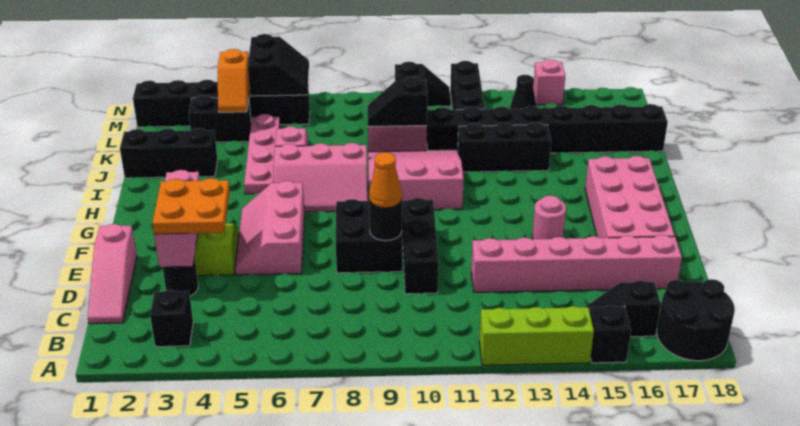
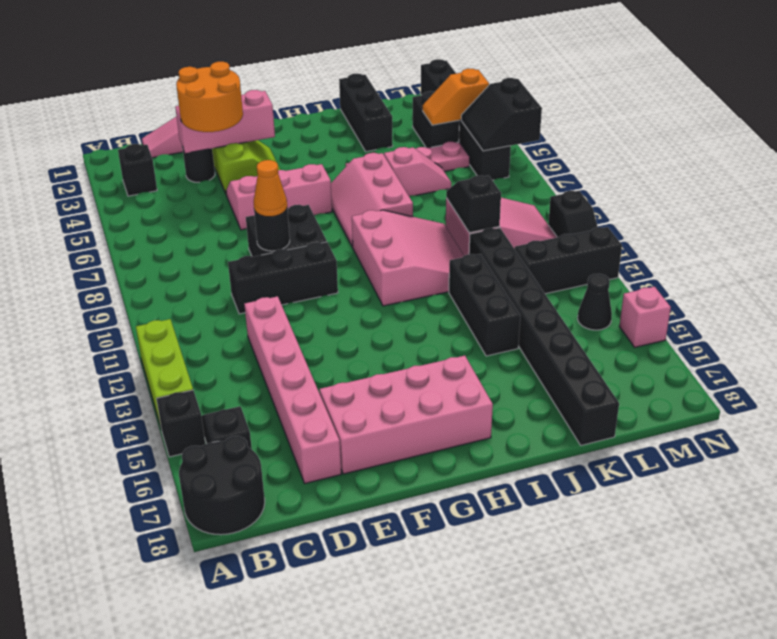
orange 2x2 plate [152,178,230,234] -> orange 2x2 round brick [176,62,243,132]
pink 1x1 round brick [532,195,566,239] -> none
black 2x2 slope [248,34,309,96] -> black 2x2 slope turned to [461,78,542,151]

